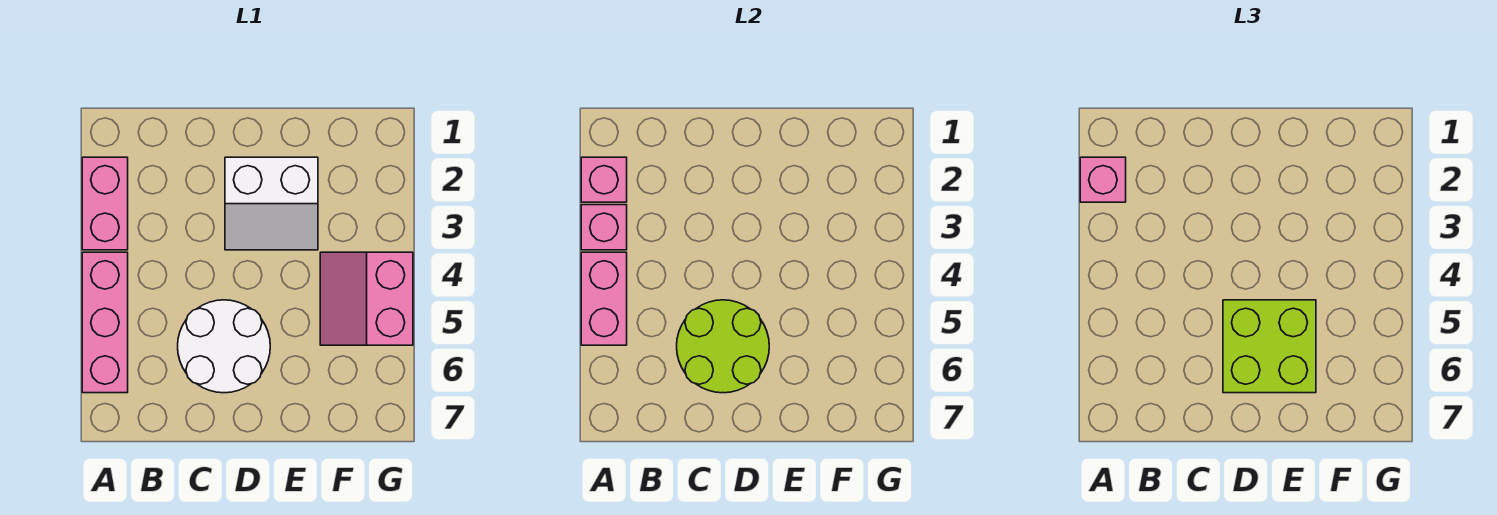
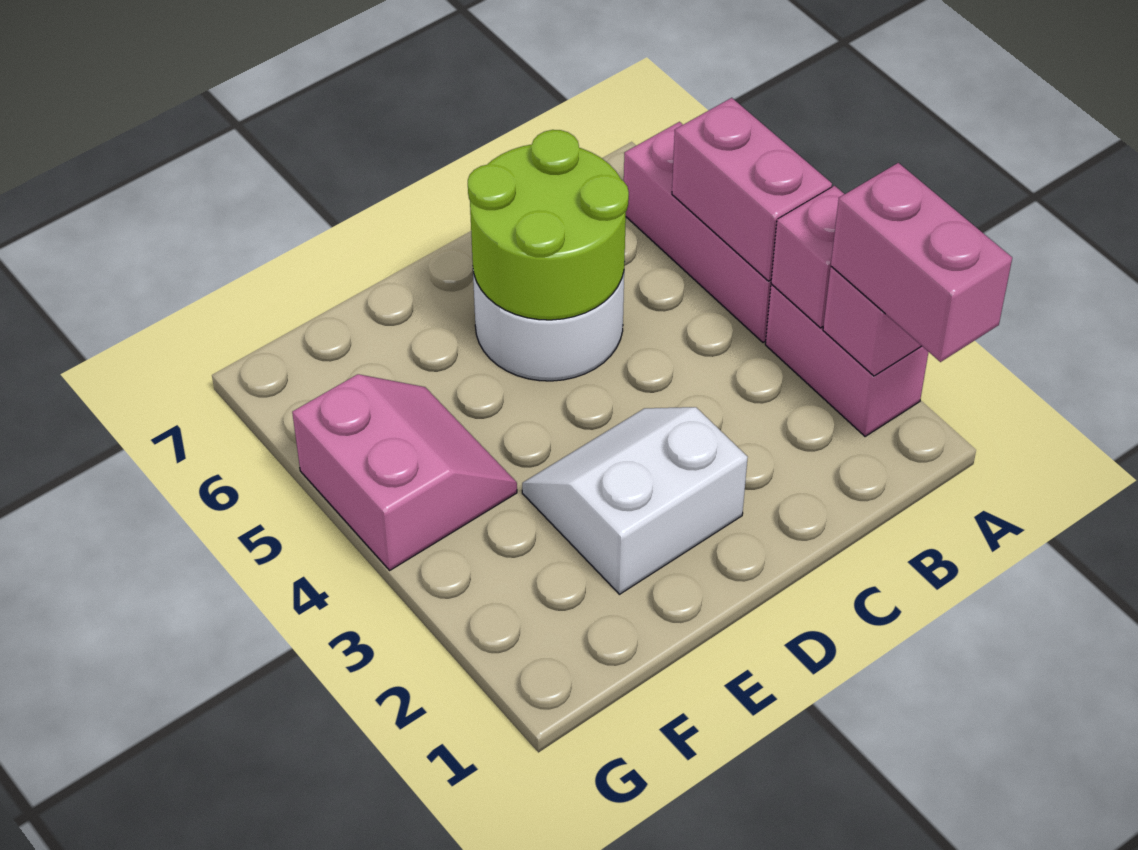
pink 1x1 brick [1080,157,1126,202] -> pink 1x2 brick [831,163,1012,362]
lime 2x2 brick [1223,300,1316,393] -> none

